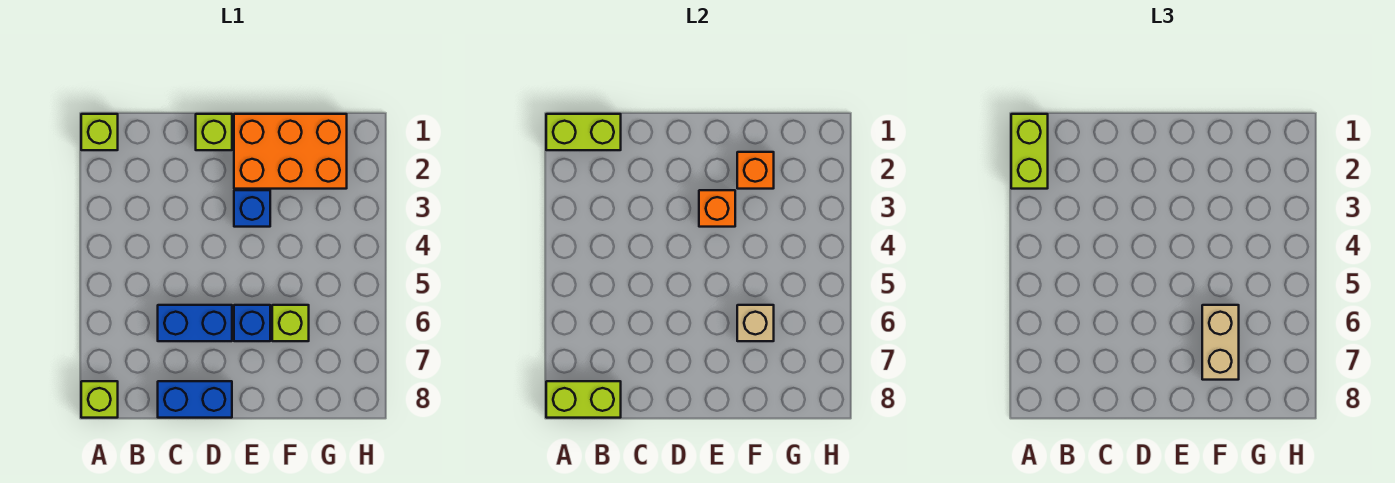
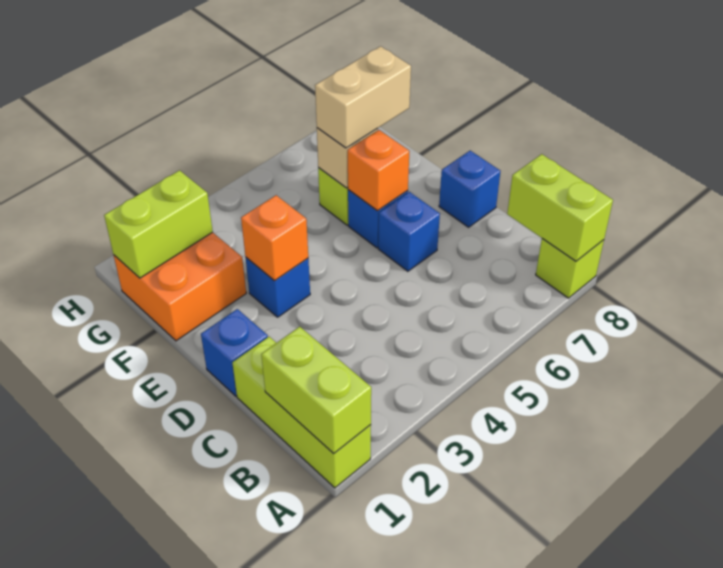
lime 1x1 brick [81,114,118,150] -> lime 1x3 brick [233,337,371,488]
lime 1x2 brick [1011,114,1048,189] -> lime 1x2 brick moved to [104,170,213,278]
blue 1x2 brick [158,305,232,341] -> blue 1x1 brick [378,192,440,271]
blue 1x2 brick [158,381,232,418] -> blue 1x1 brick [439,151,500,227]
lime 1x1 brick [196,114,232,150] -> blue 1x1 brick [201,309,268,396]
orange 2x3 brick [234,114,347,189] -> orange 2x2 brick [114,232,246,341]
orange 1x1 brick [737,152,774,189] -> orange 1x1 brick moved to [348,130,409,211]

